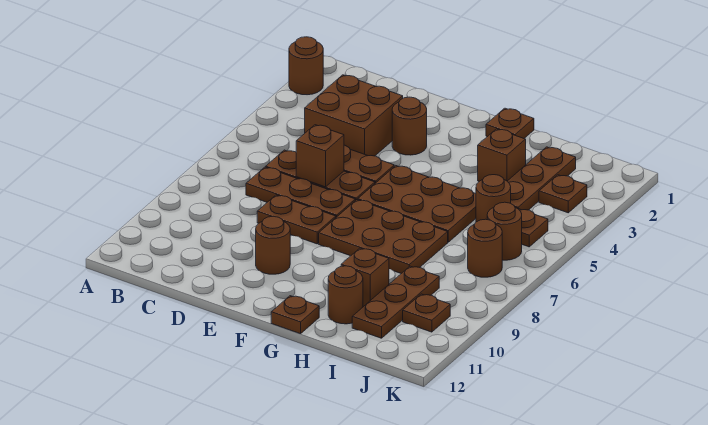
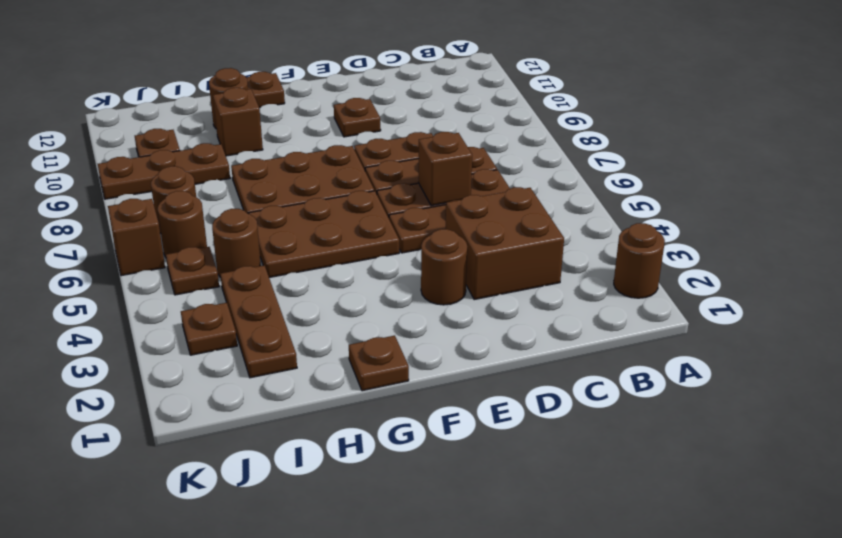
brown 1x1 round brick [256,216,290,274] -> brown 1x1 plate [334,98,381,137]
brown 1x1 brick [478,129,526,181] -> brown 1x1 brick moved to [108,199,165,276]
brown 1x3 plate [352,266,439,338] -> brown 1x3 plate turned to [98,143,230,199]

